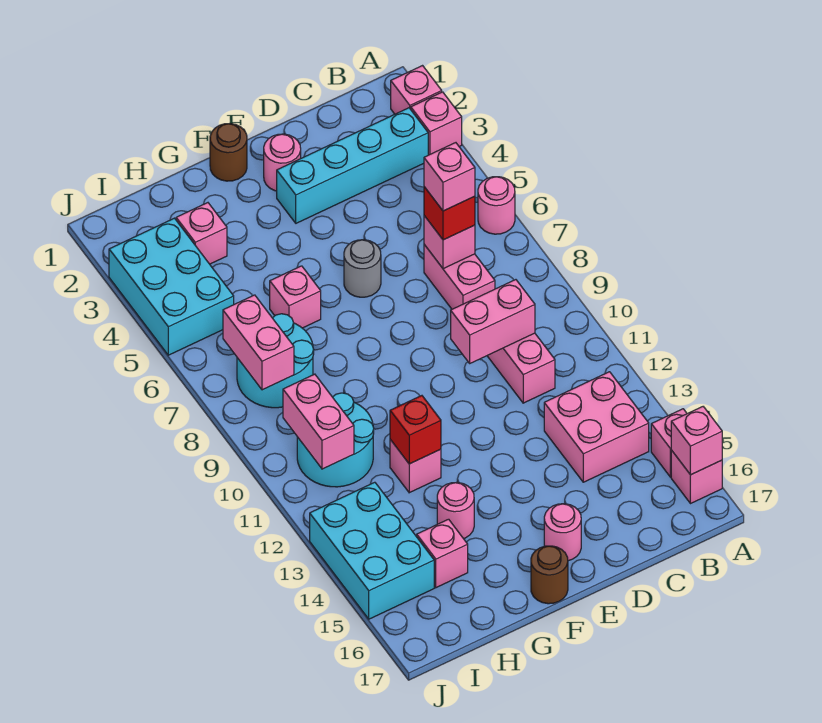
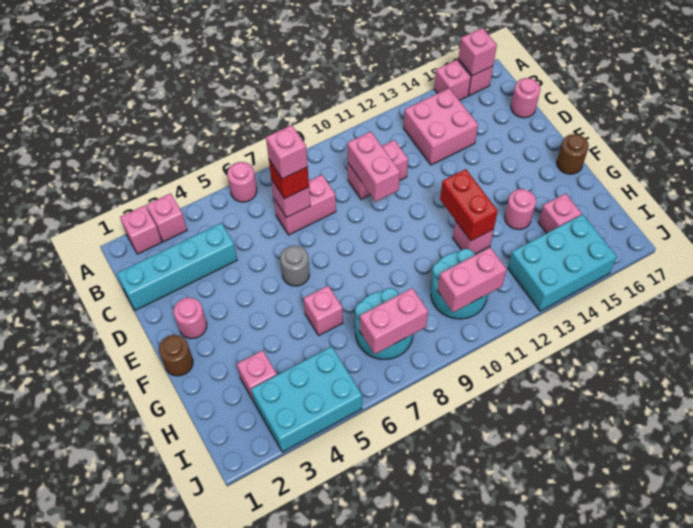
cyan 1x4 brick [277,108,428,223] -> cyan 1x4 brick turned to [117,223,237,310]
pink 1x1 round brick [544,504,581,561] -> pink 1x1 round brick moved to [511,78,541,118]
red 1x1 brick [390,396,441,464] -> red 1x2 brick [440,169,498,241]

